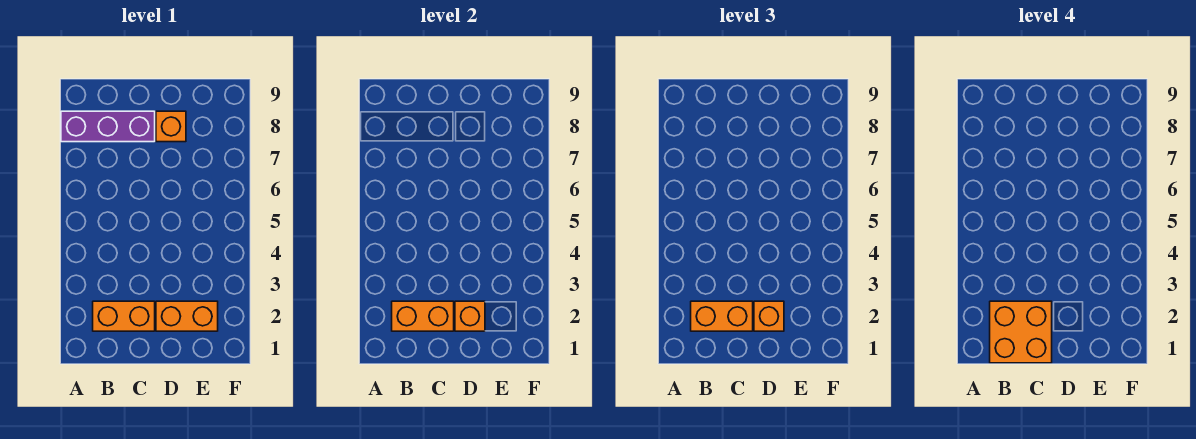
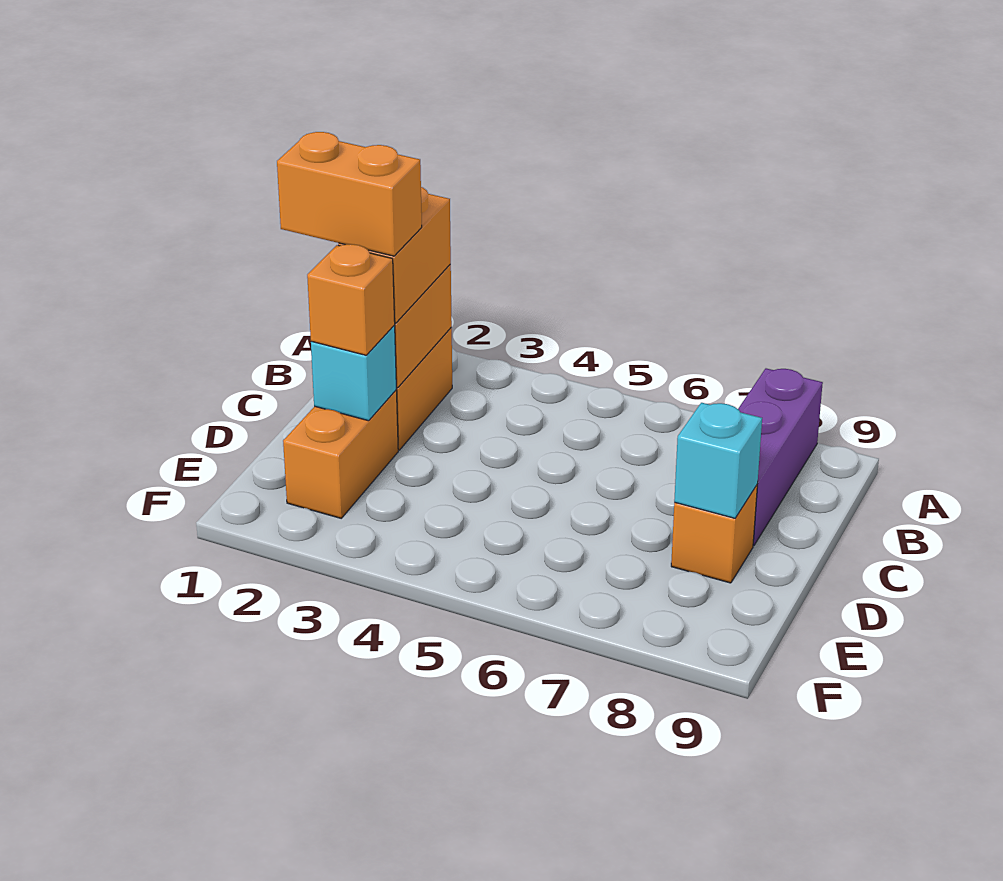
orange 2x2 brick [990,301,1052,363] -> orange 1x2 brick [277,132,422,256]
orange 1x1 brick [455,301,485,331] -> cyan 1x1 brick [311,326,396,421]
none -> cyan 1x1 brick [674,403,762,518]

